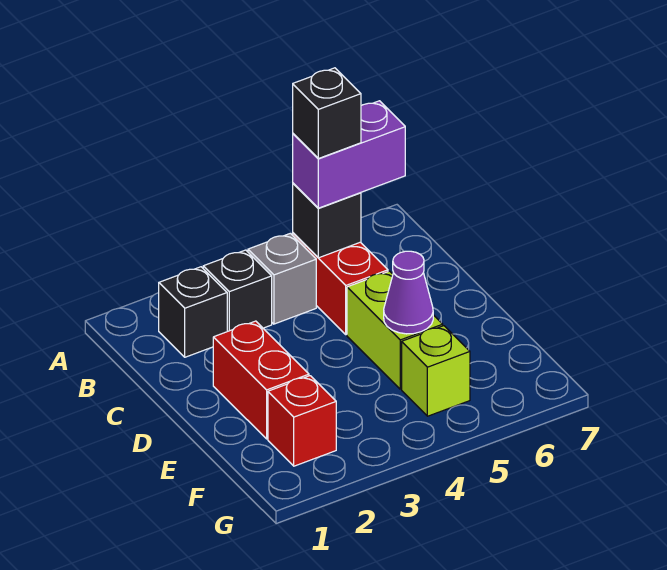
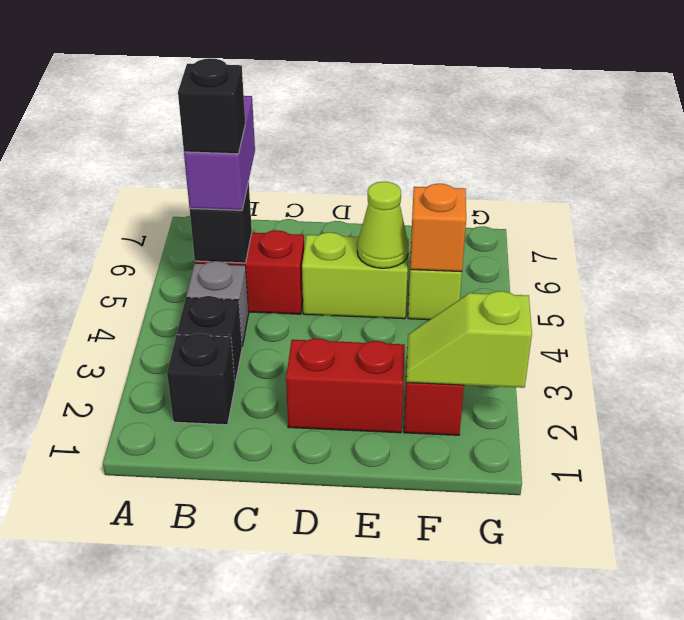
purple 1x1 cone [384,251,433,334] -> lime 1x1 cone [357,182,409,268]
none -> lime 1x2 slope [406,291,532,388]
none -> orange 1x1 brick [410,184,466,272]

